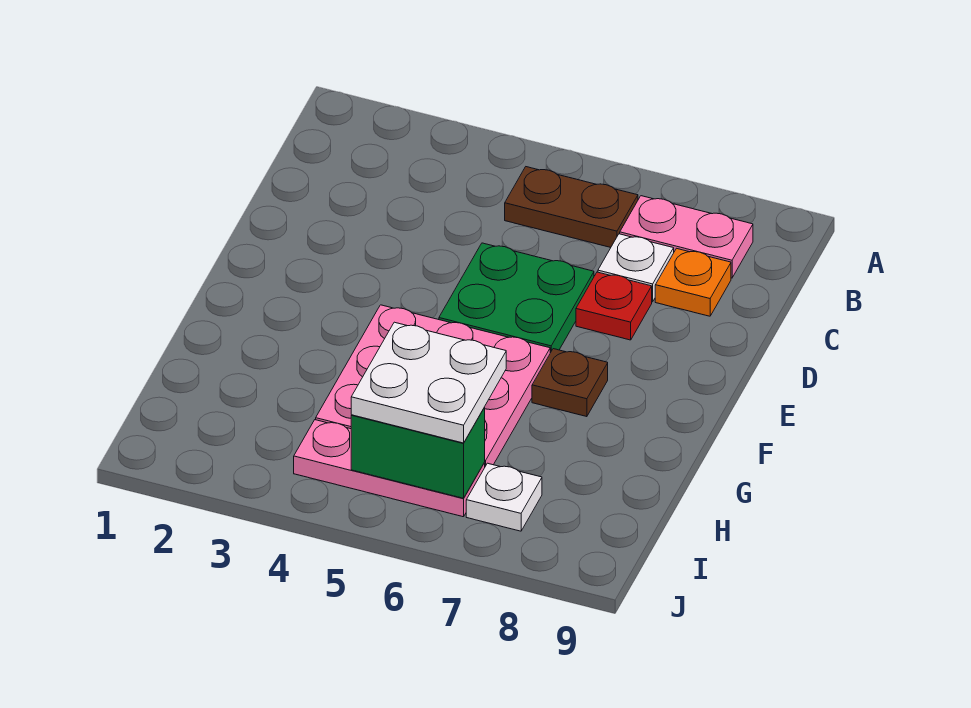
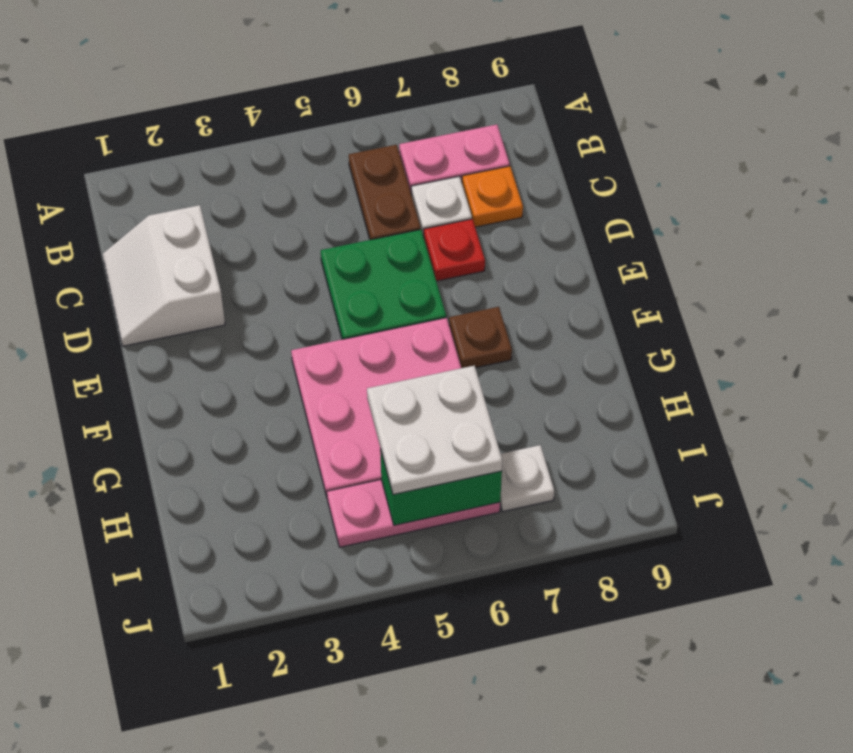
brown 1x2 plate [505,167,638,247] -> brown 1x2 plate turned to [349,145,421,240]
none -> white 2x2 slope [103,205,225,346]

